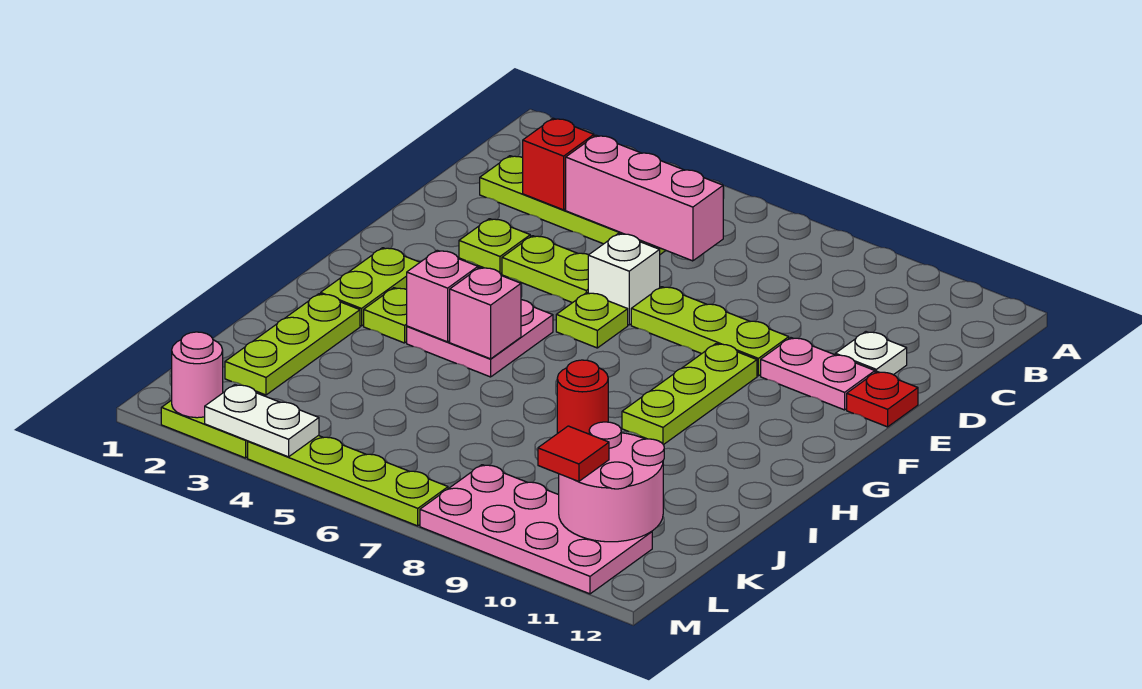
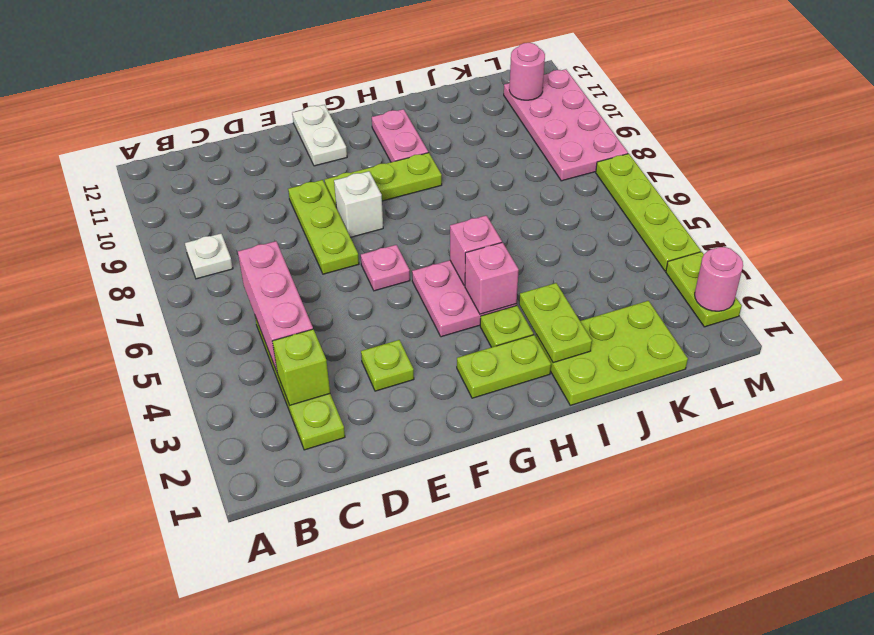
red 1x1 brick [523,118,594,210] -> lime 1x1 brick [272,329,330,405]
white 1x1 plate [835,332,907,375] -> white 1x1 plate moved to [185,234,233,279]
lime 1x2 plate [502,236,588,303] -> lime 1x2 plate moved to [519,283,592,363]
white 1x1 brick [588,233,660,325] -> white 1x1 brick moved to [334,171,383,237]
pink 1x2 plate [761,338,875,410] -> pink 1x2 plate moved to [372,109,428,162]
red 1x1 plate [847,372,918,427] -> none
lime 1x1 plate [556,293,628,348] -> pink 1x1 plate [361,245,410,291]
lime 1x3 plate [225,294,360,395] -> lime 2x3 plate [536,301,688,405]
red 1x1 round brick [557,360,608,434] -> none
pink 2x2 round brick [558,422,664,542] -> pink 1x1 round brick [509,43,545,100]
red 1x1 tile [538,426,609,481] -> none
white 1x2 plate [205,385,319,457] -> white 1x2 plate moved to [292,105,347,166]

